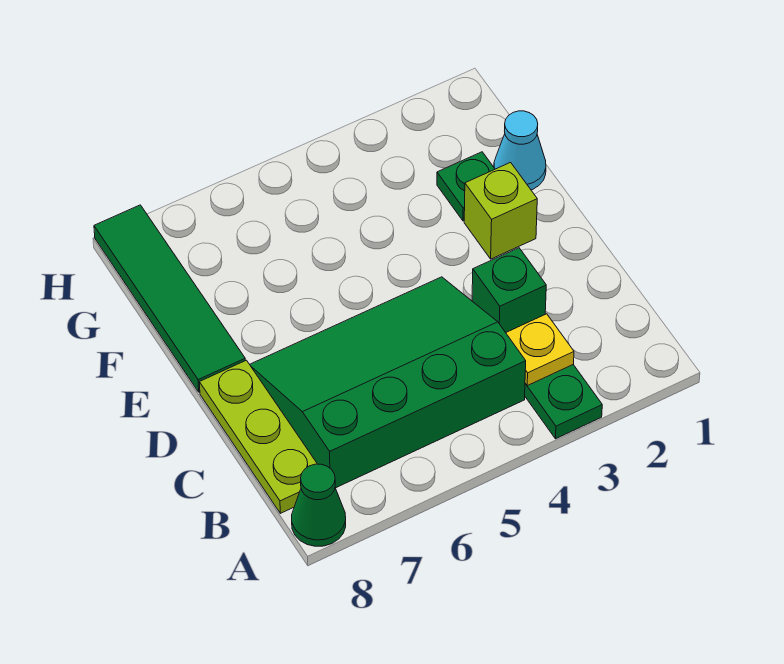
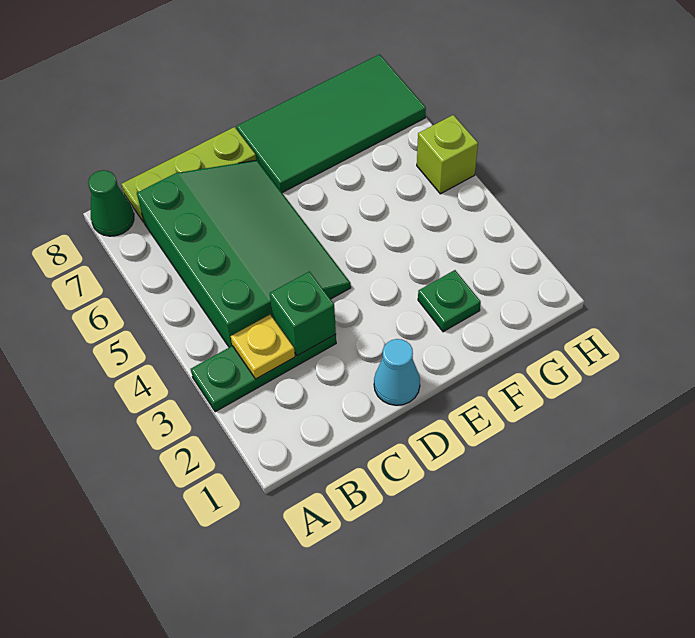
lime 1x1 brick [464,163,537,259] -> lime 1x1 brick moved to [417,115,478,194]
green 1x4 tile [94,205,245,392] -> green 2x4 tile [237,54,426,193]
cyan 1x1 cone [494,111,546,190] -> cyan 1x1 cone moved to [374,339,420,405]

